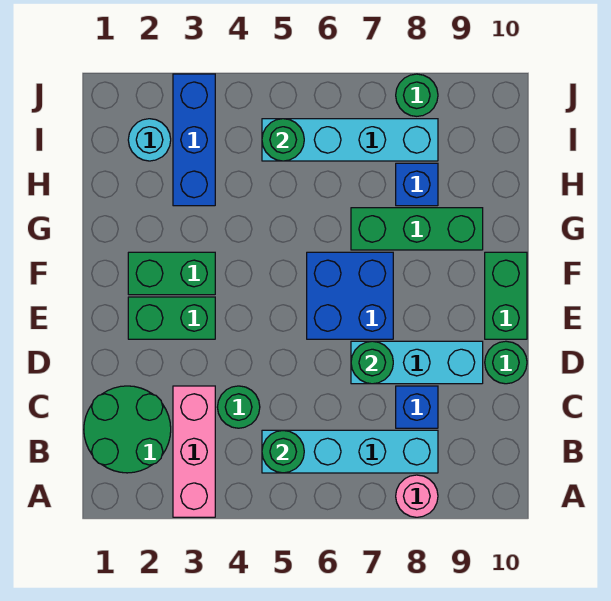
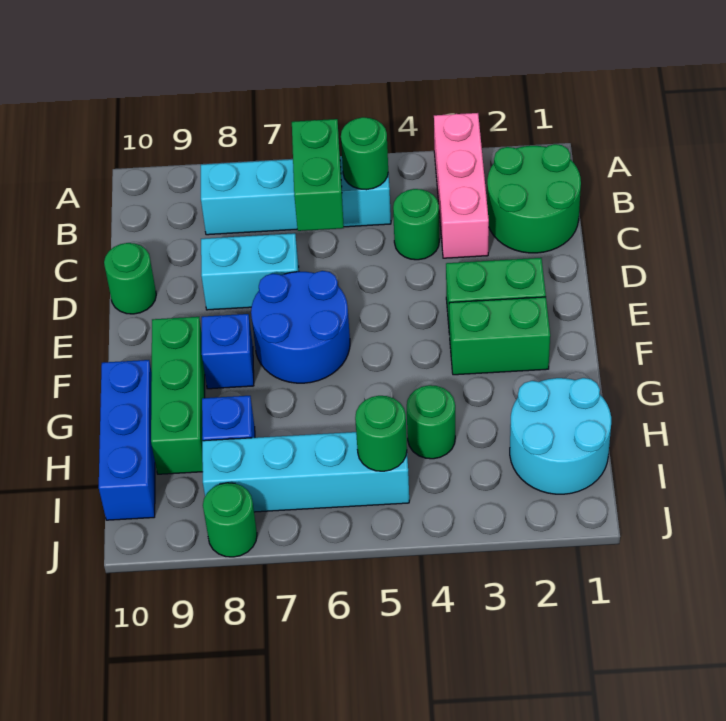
pink 1x1 round brick [396,475,438,517] -> none
blue 1x1 brick [396,386,438,428] -> blue 1x1 brick moved to [202,314,254,389]
cyan 1x3 brick [351,341,483,384] -> cyan 1x2 brick [201,233,299,310]
green 1x1 round brick [351,341,393,384] -> green 1x1 round brick moved to [407,385,455,459]
blue 2x2 brick [307,252,393,339] -> blue 2x2 round brick [251,271,350,383]
green 1x2 brick [485,252,527,339] -> green 1x2 brick moved to [292,119,344,231]
green 1x3 brick [351,208,483,250] -> green 1x3 brick turned to [151,317,205,474]
blue 1x3 brick [173,74,215,206] -> blue 1x3 brick moved to [99,360,155,520]
cyan 1x1 round brick [128,119,171,161] -> cyan 2x2 round brick [510,378,611,494]

